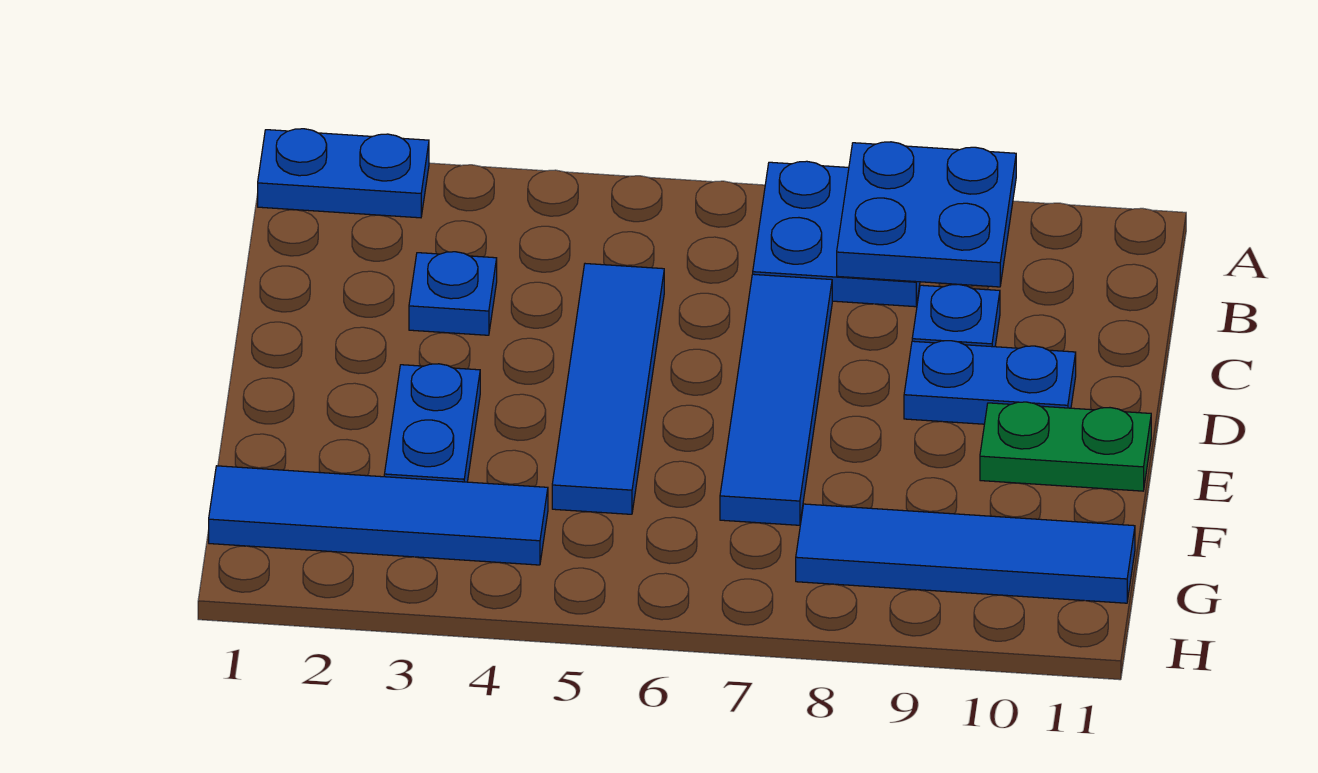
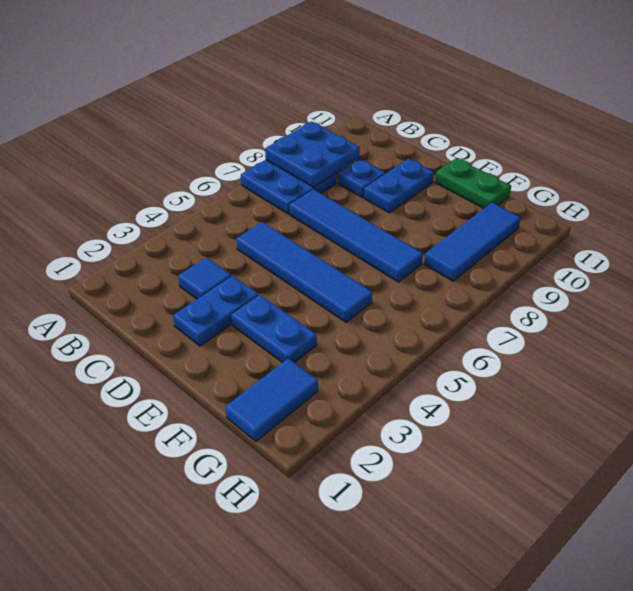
blue 1x2 plate [258,129,429,218] -> blue 1x2 plate moved to [173,276,259,346]
blue 1x1 plate [409,252,497,335] -> blue 1x1 tile [178,258,231,299]
green 1x2 plate [980,402,1151,491] -> green 1x2 plate turned to [435,158,511,208]
blue 1x4 tile [209,466,548,565] -> blue 1x2 tile [225,359,318,441]
blue 1x4 tile [796,504,1135,603] -> blue 1x3 tile [424,202,521,281]

